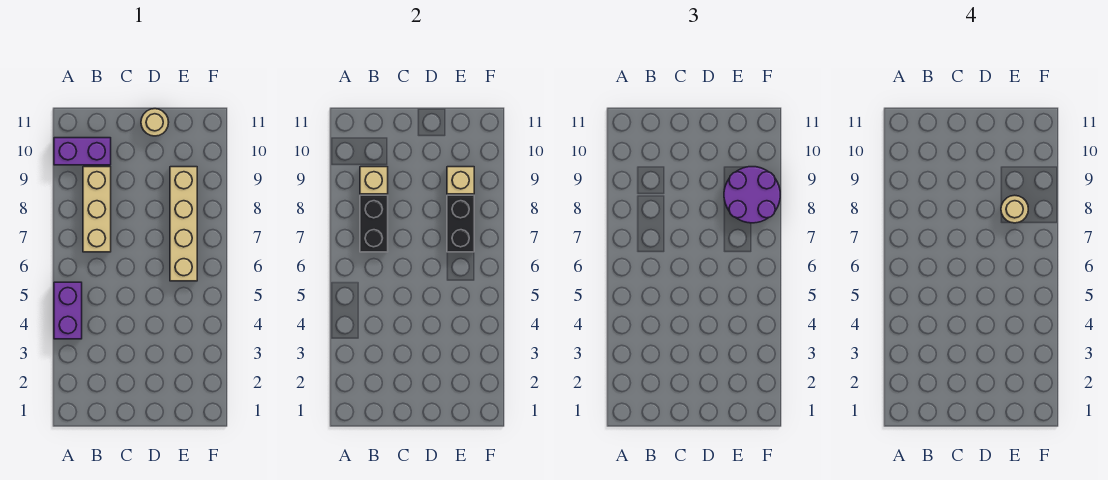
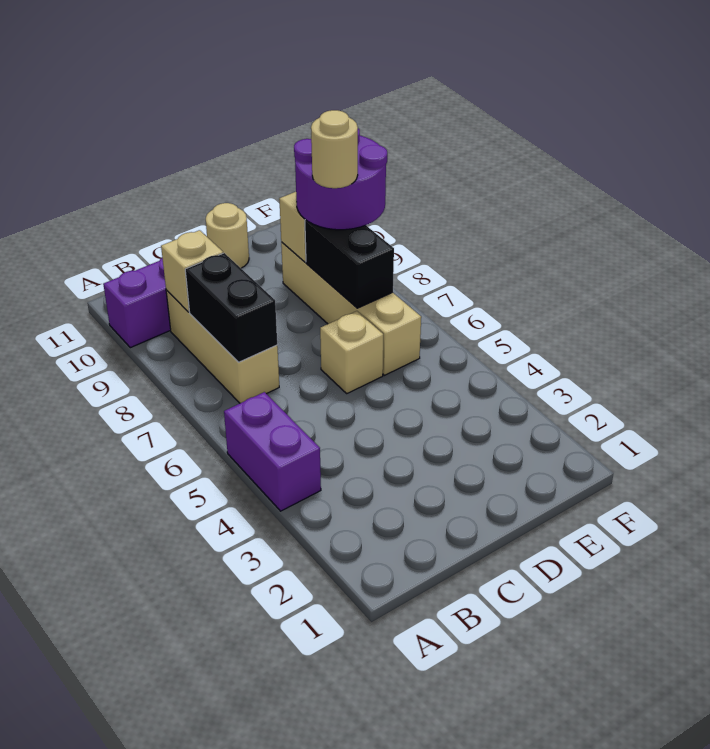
none -> tan 1x1 brick [320,311,383,393]

